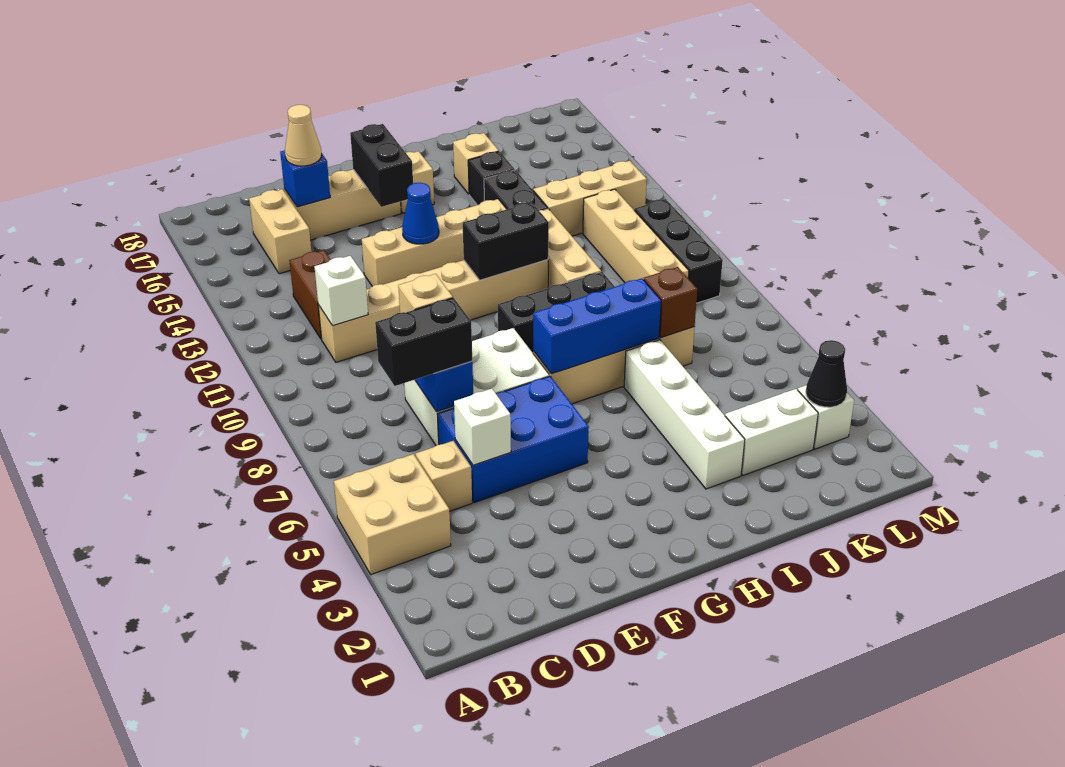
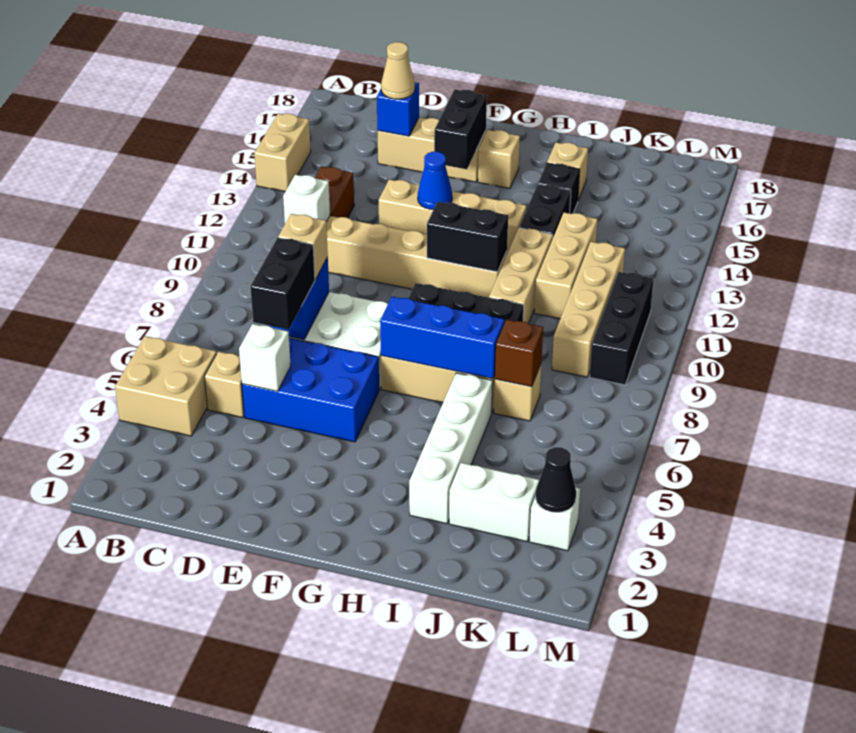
black 1x2 brick [375,298,472,386] -> black 1x2 brick turned to [250,238,315,330]
tan 1x2 brick [249,189,311,274] -> tan 1x2 brick moved to [254,114,311,192]
tan 1x3 brick [533,161,647,236] -> tan 1x3 brick turned to [534,212,598,319]

